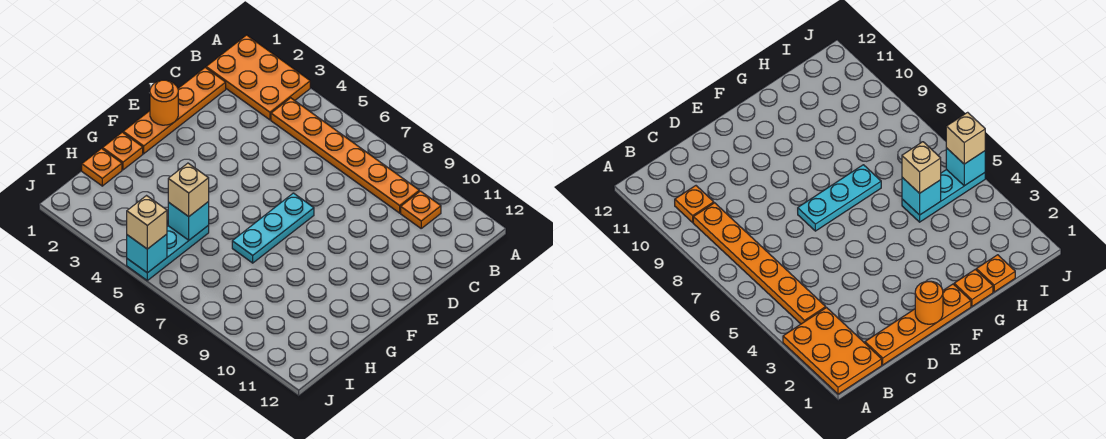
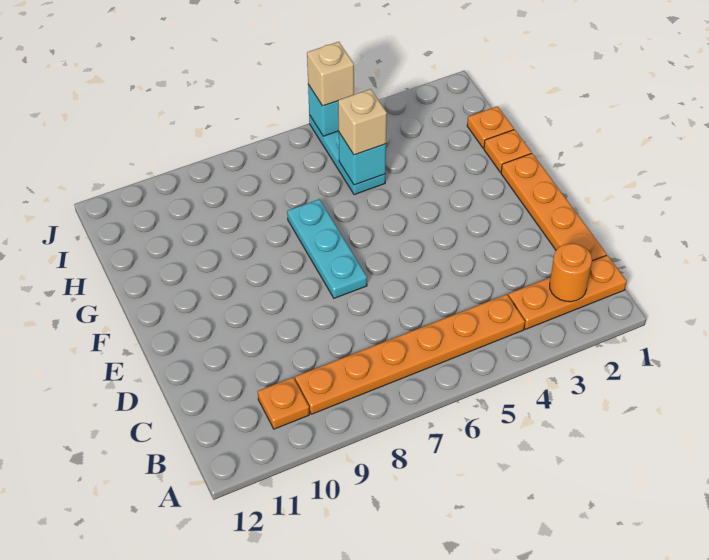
orange 2x3 plate [206,35,310,120] -> orange 1x3 plate [508,255,627,329]
orange 1x1 round brick [150,80,178,125] -> orange 1x1 round brick moved to [550,243,592,302]

